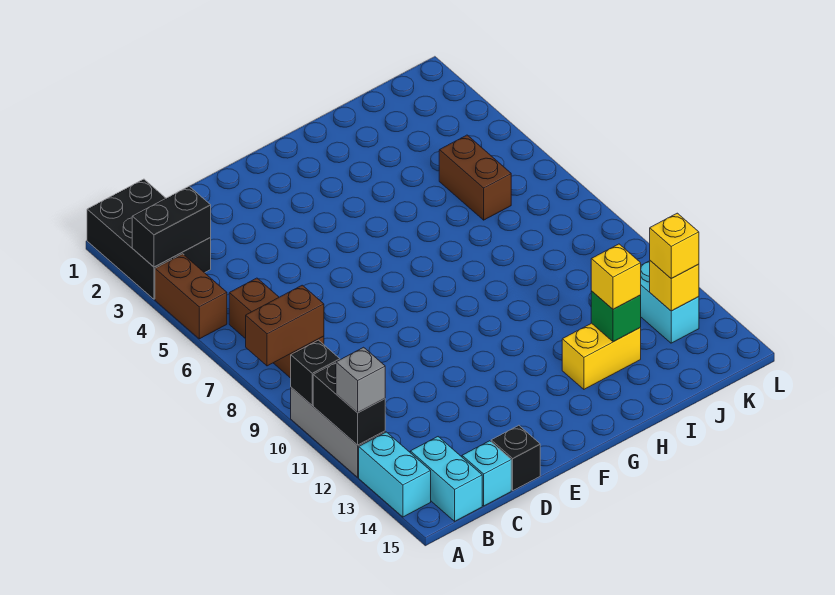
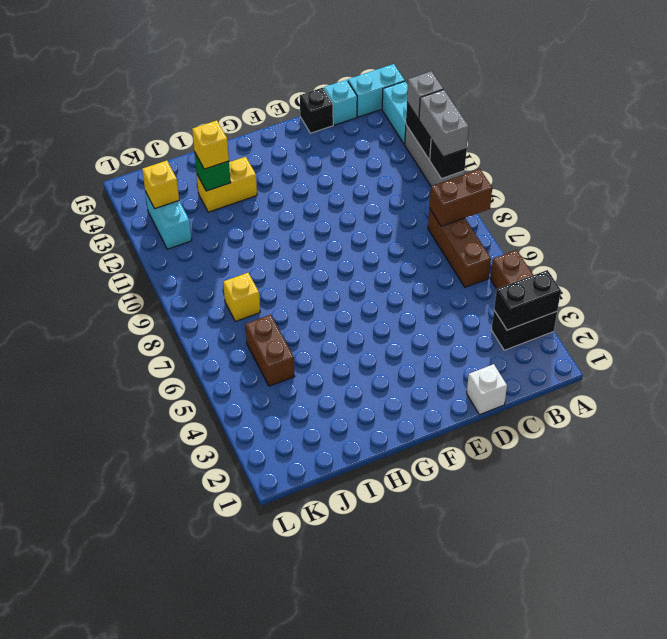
black 2x3 brick [87,179,211,299] -> black 1x2 brick [492,311,557,350]
none -> grey 1x2 brick [419,90,469,157]
cyan 1x2 brick [410,437,482,521] -> cyan 1x2 brick turned to [348,64,405,117]
none -> white 1x1 brick [467,364,507,415]
yellow 1x1 brick [650,213,699,278] -> yellow 1x1 brick moved to [223,273,260,321]

